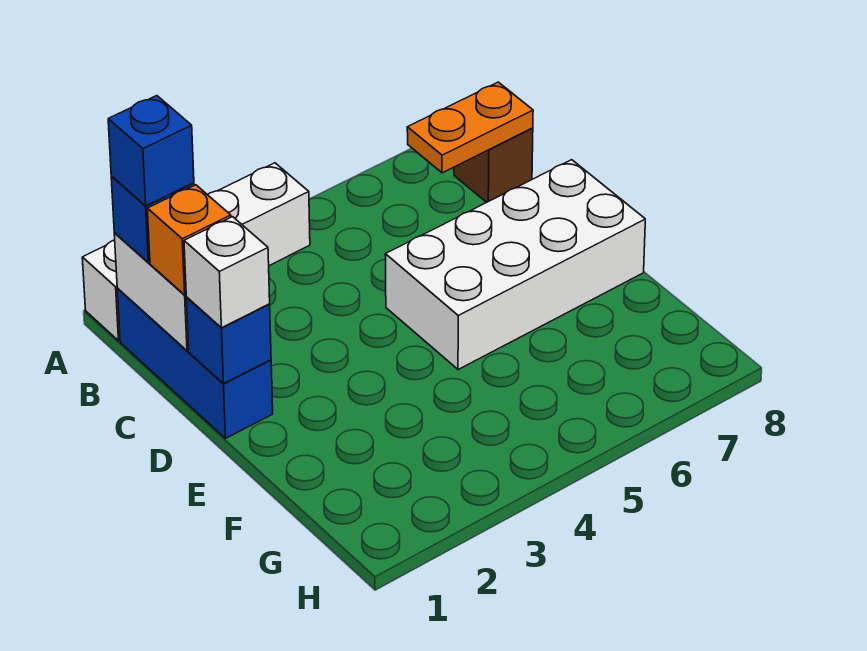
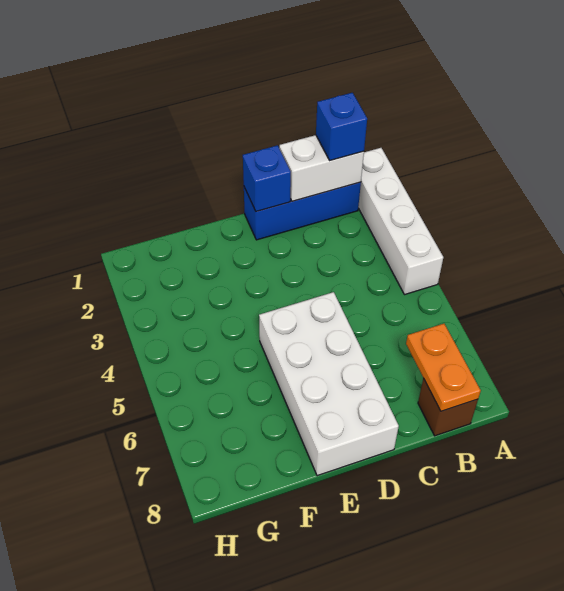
blue 1x1 brick [108,96,194,206] -> none
orange 1x1 brick [147,185,231,295] -> none
white 1x1 brick [184,217,270,328] -> none

